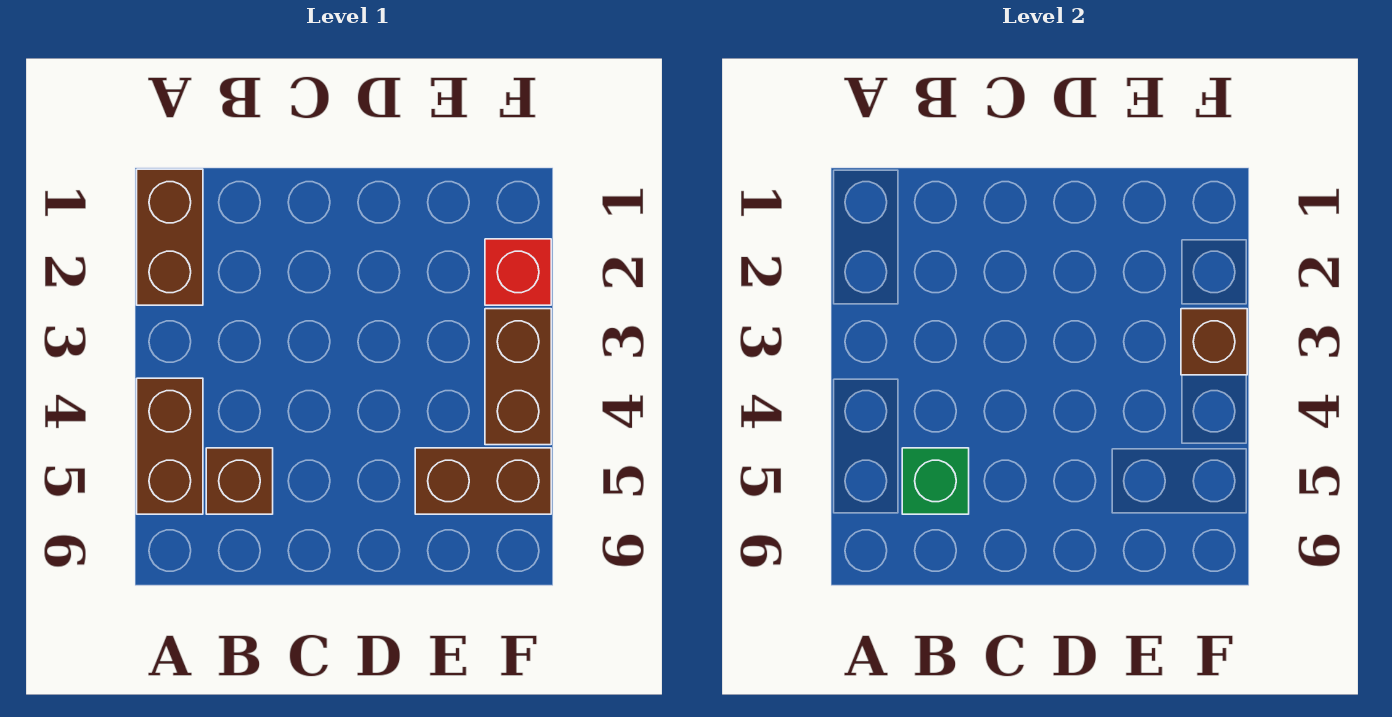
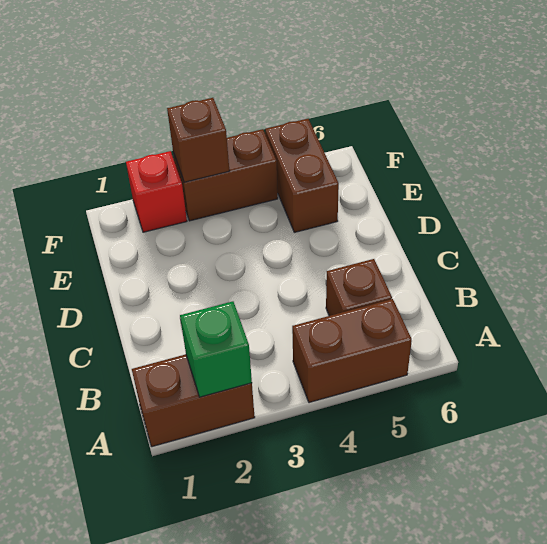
green 1x1 brick [902,448,969,514] -> green 1x1 brick moved to [180,301,252,397]

